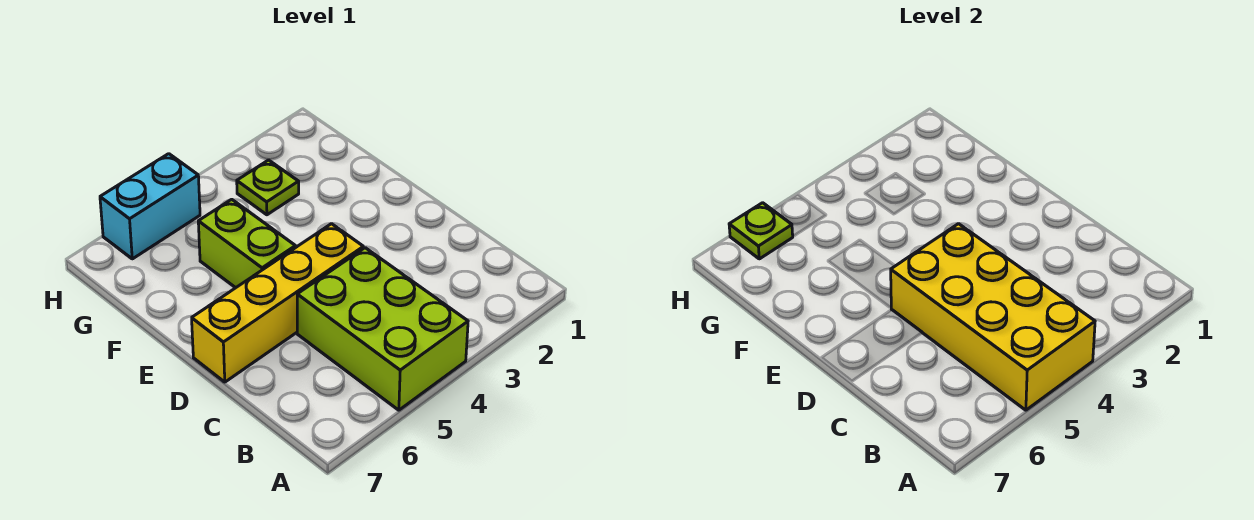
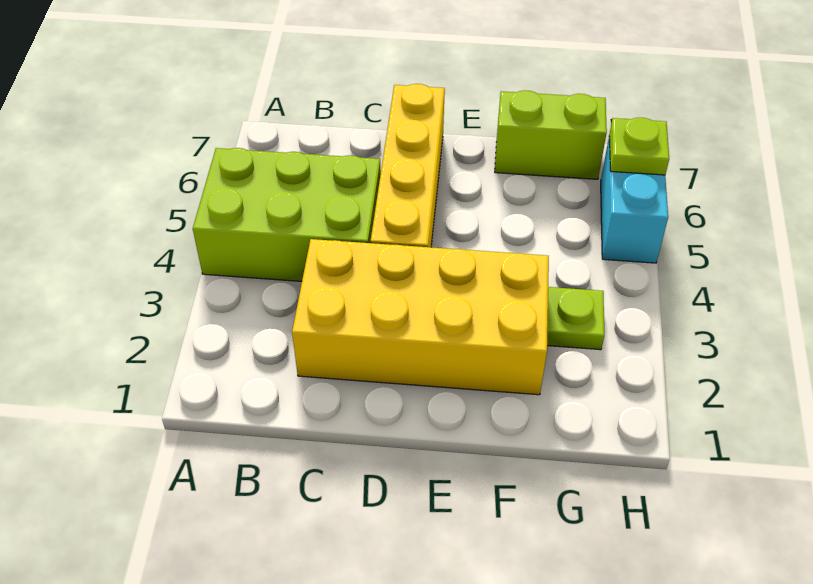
yellow 2x4 brick [891,224,1095,410] -> yellow 2x4 brick moved to [292,239,549,395]
lime 1x2 brick [198,199,295,288] -> lime 1x2 brick moved to [495,90,607,179]

